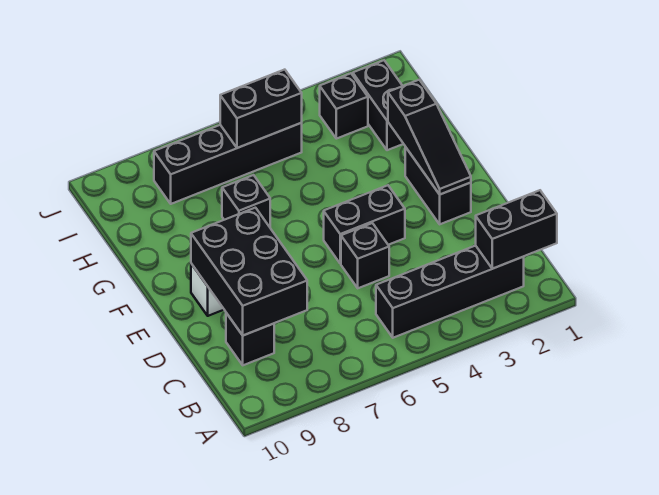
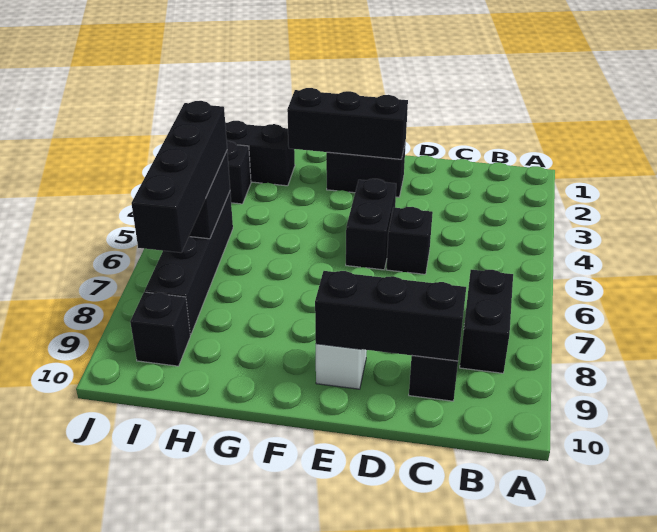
black 1x2 brick [476,190,557,269] -> black 1x2 brick moved to [460,270,513,373]
black 1x4 brick [376,246,524,338] -> black 1x4 brick moved to [131,101,227,253]
black 2x3 brick [191,208,307,335] -> black 1x3 brick [315,271,466,361]
black 1x3 slope [388,80,471,194] -> black 1x3 brick [287,88,408,159]
black 1x1 brick [222,175,270,227] -> black 1x1 brick moved to [130,292,190,366]

